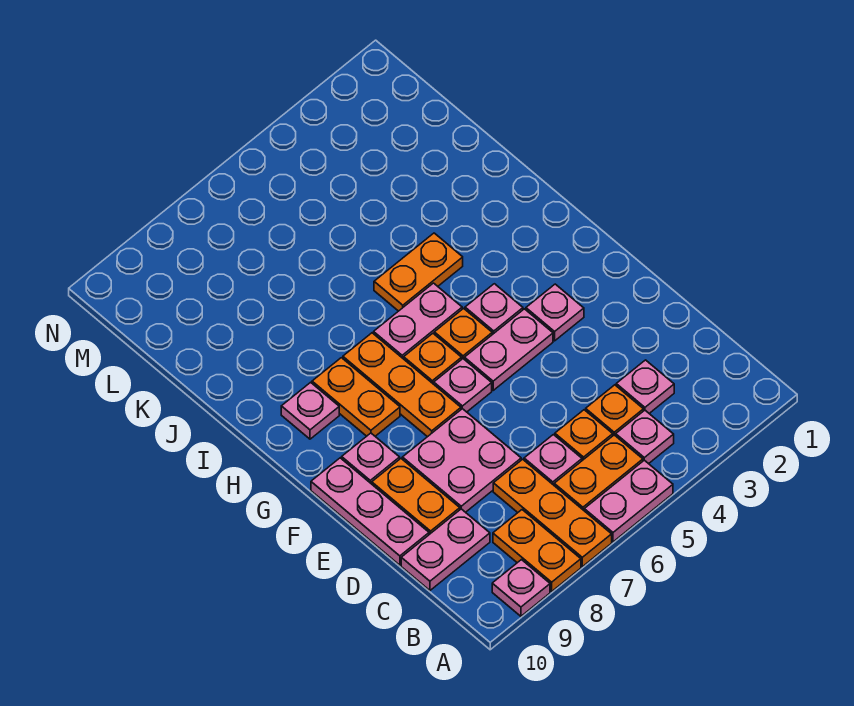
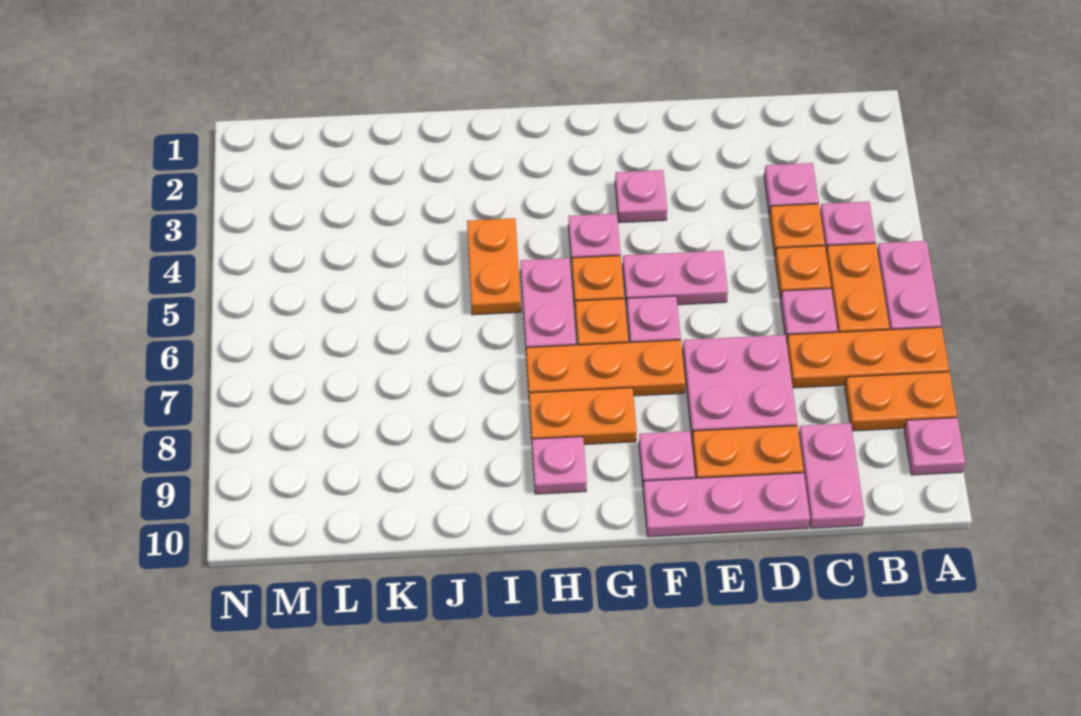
pink 1x2 plate [465,309,553,390] -> pink 1x2 plate turned to [623,251,728,307]

